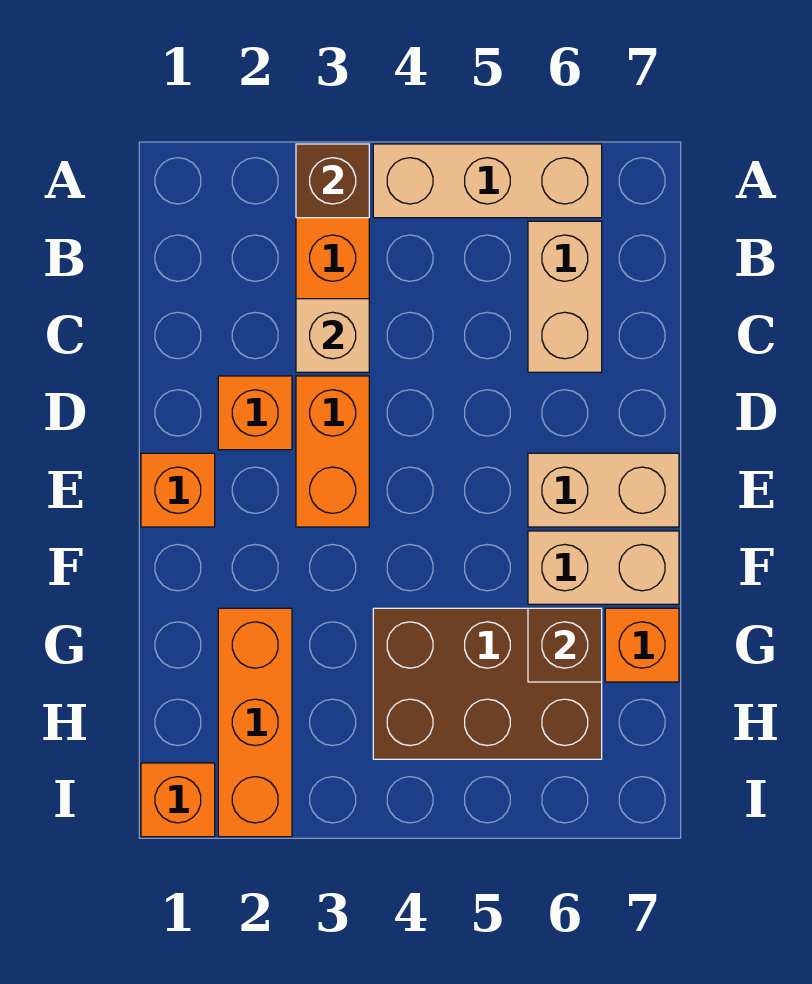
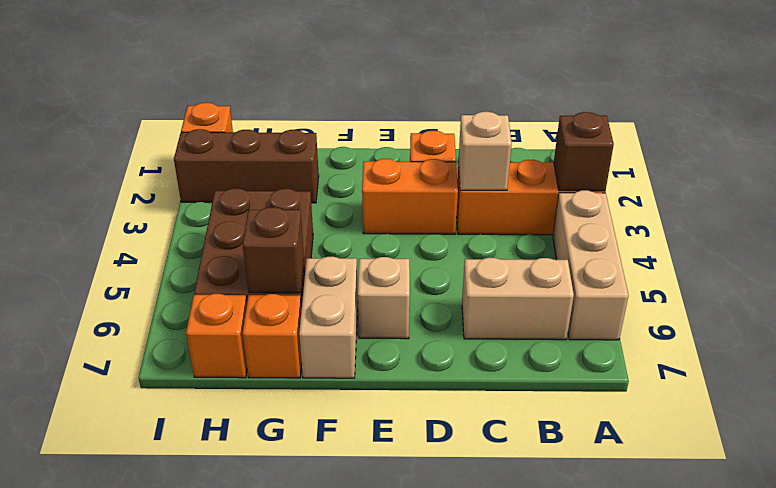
orange 1x1 brick [141,453,215,527] -> orange 1x1 brick moved to [186,294,247,378]
tan 1x2 brick [528,453,679,527] -> tan 1x1 brick [358,257,410,339]
orange 1x3 brick [218,608,292,837] -> brown 1x3 brick [174,129,319,203]

